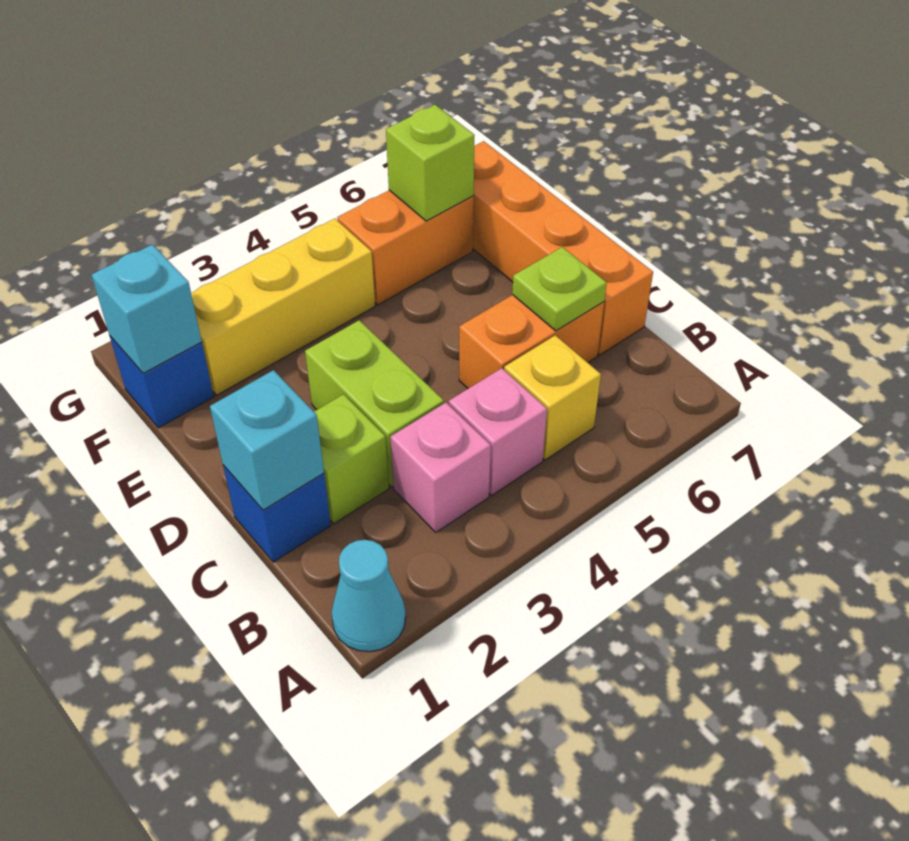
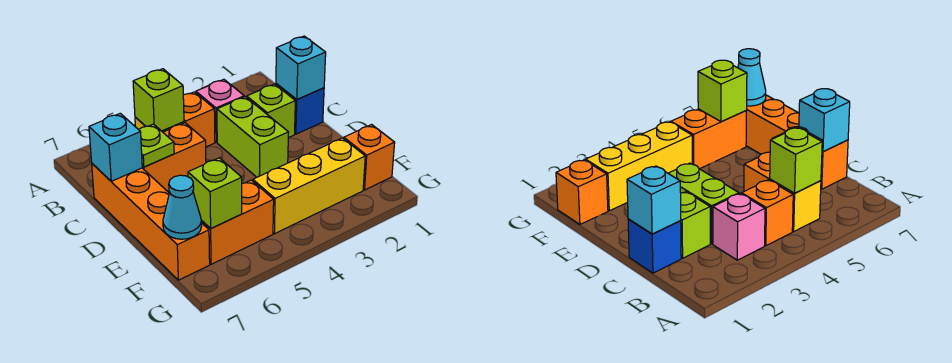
cyan 1x1 cone [331,540,406,652] -> cyan 1x1 cone moved to [163,175,202,239]
pink 1x1 brick [449,368,547,495] -> orange 1x1 brick [183,92,215,147]
none -> lime 1x1 brick [133,69,184,131]
blue 1x1 brick [110,336,214,428] -> orange 1x1 brick [344,125,395,190]
cyan 1x1 brick [92,244,202,373] -> cyan 1x1 brick moved to [89,113,142,181]

